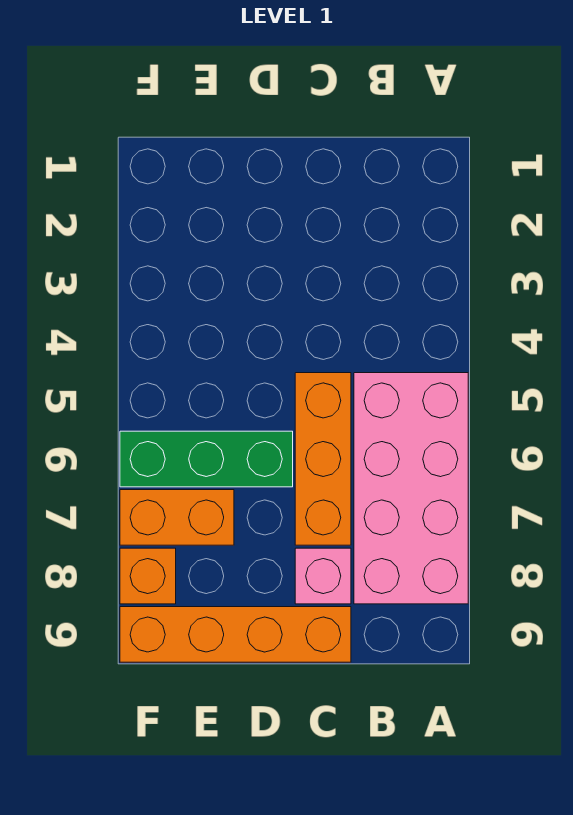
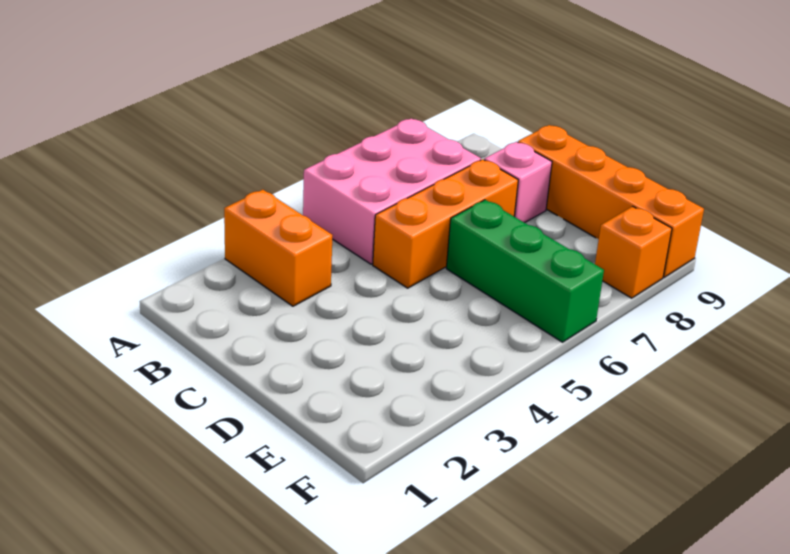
pink 2x4 brick [354,373,468,604] -> pink 2x3 brick [303,118,481,264]
orange 1x2 brick [120,490,234,545] -> orange 1x2 brick moved to [224,190,332,306]

